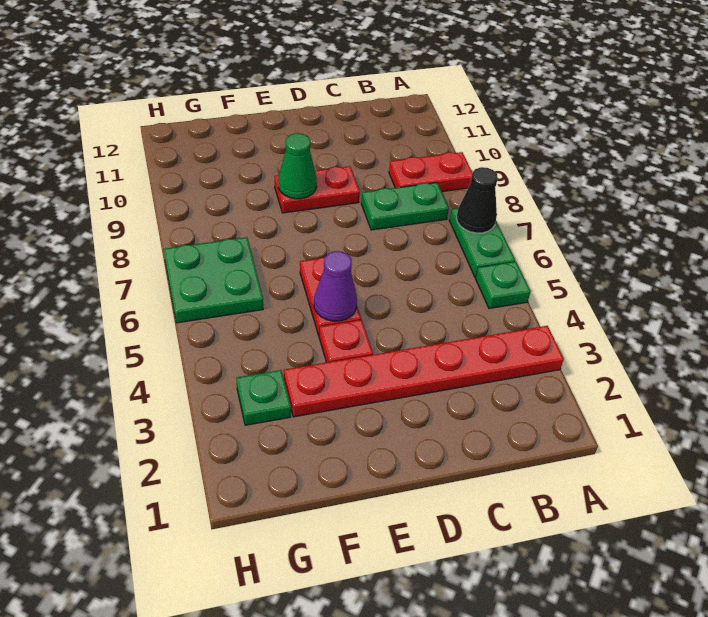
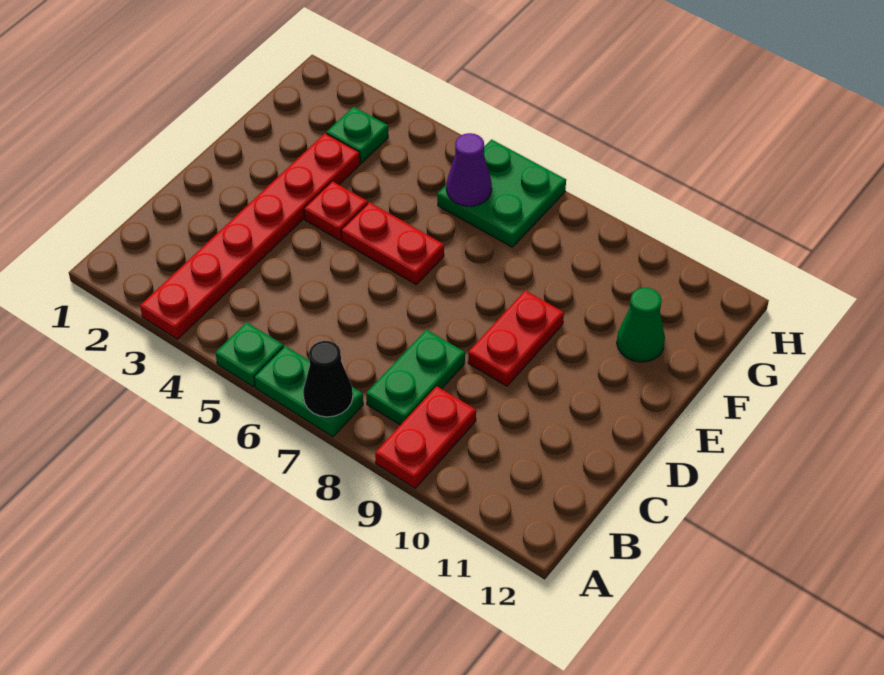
purple 1x1 cone [314,251,357,321] -> purple 1x1 cone moved to [446,133,492,206]
green 1x1 cone [278,133,317,199] -> green 1x1 cone moved to [617,288,665,362]

